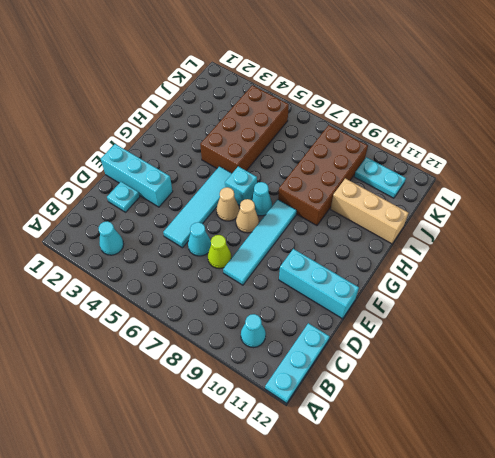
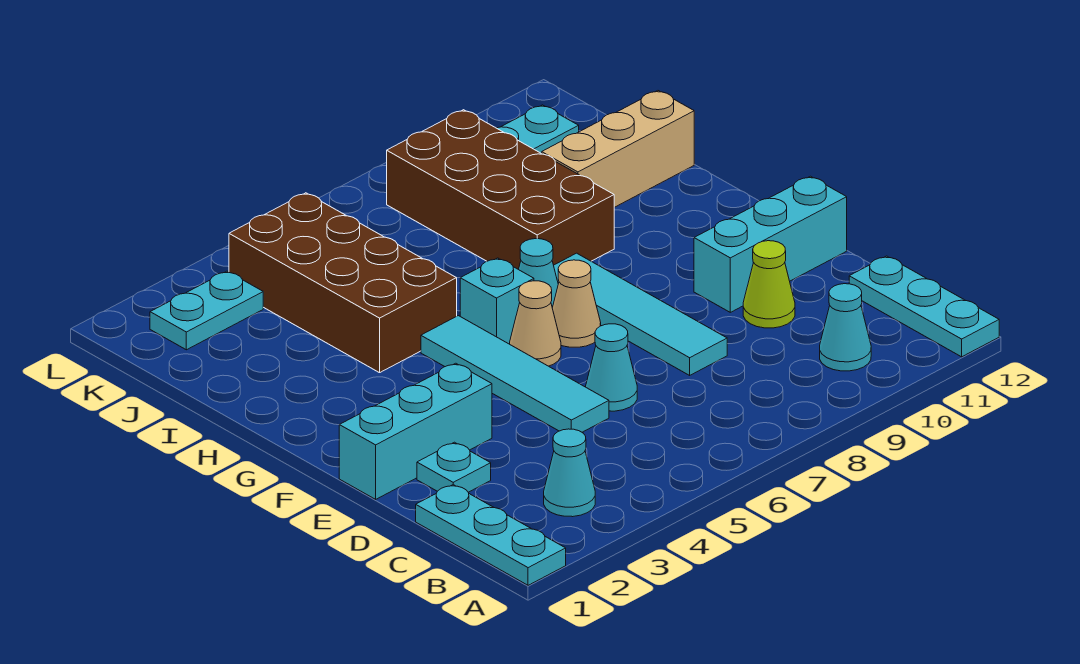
none -> cyan 1x3 plate [416,485,566,585]
lime 1x1 cone [208,235,231,269] -> lime 1x1 cone moved to [743,241,795,328]
none -> cyan 1x2 plate [150,271,263,350]

